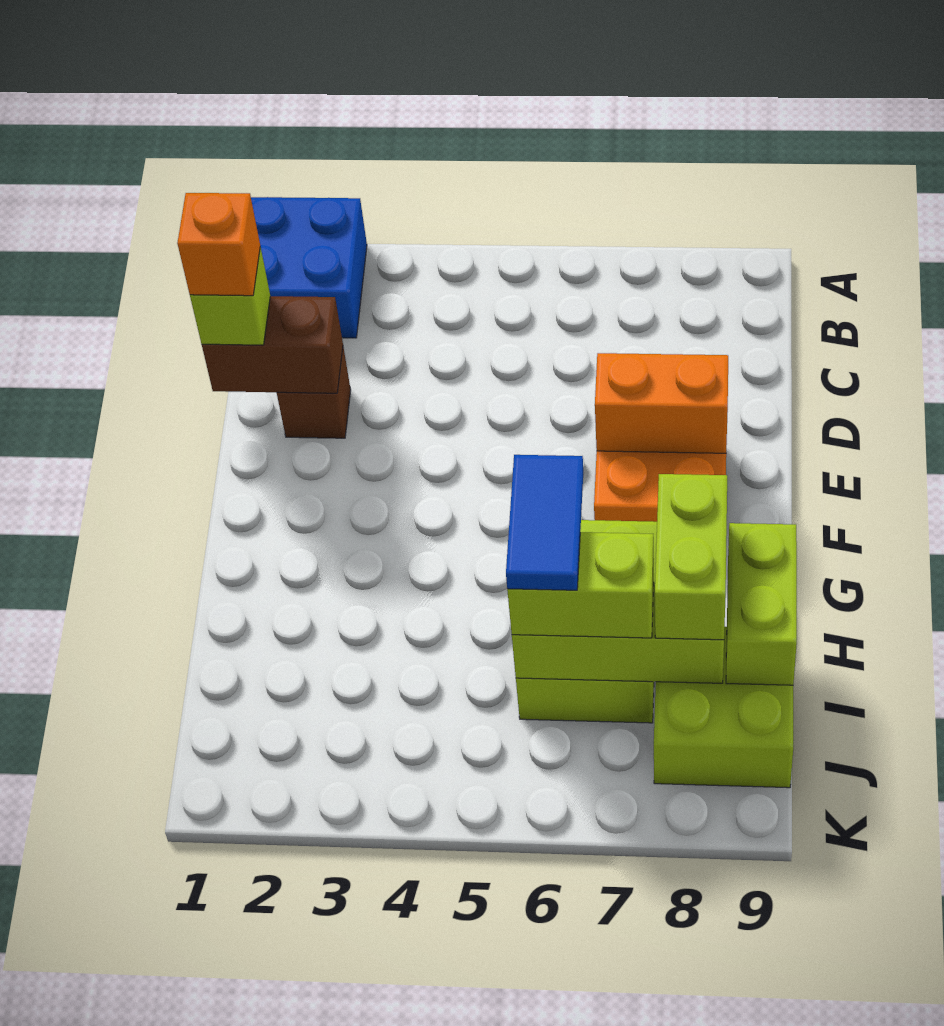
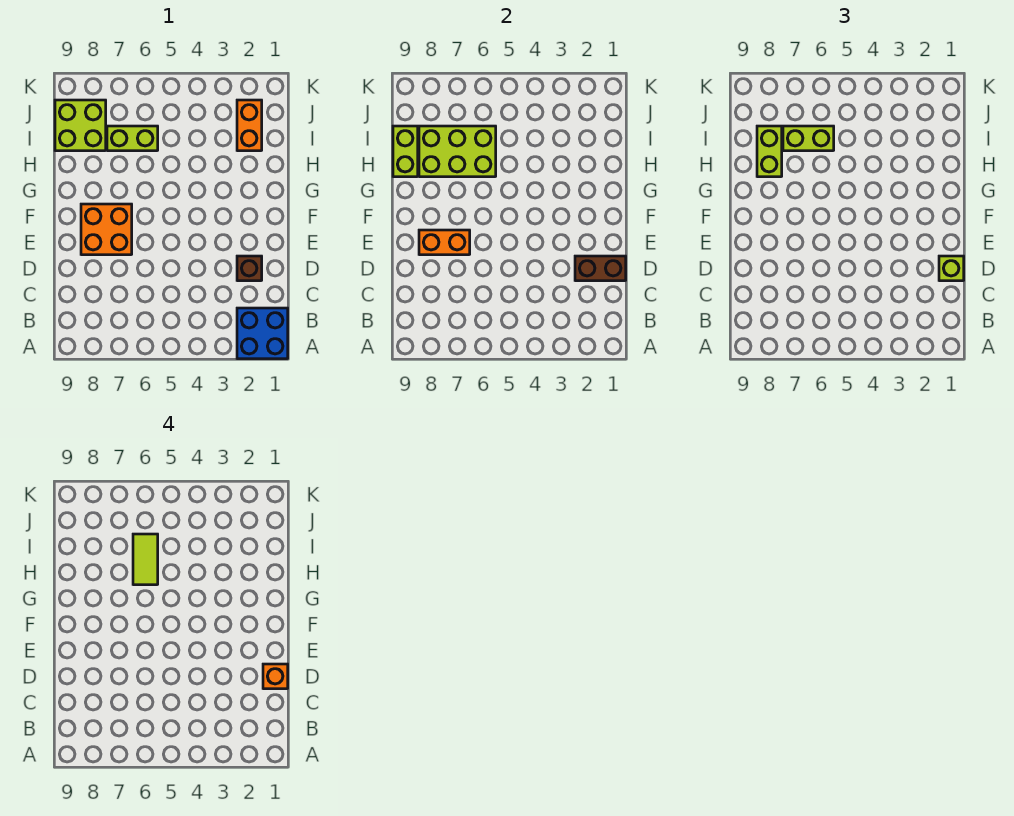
blue 1x2 tile [506,455,583,590] -> lime 1x2 tile [133,534,158,585]
none -> orange 1x2 brick [237,100,262,151]

